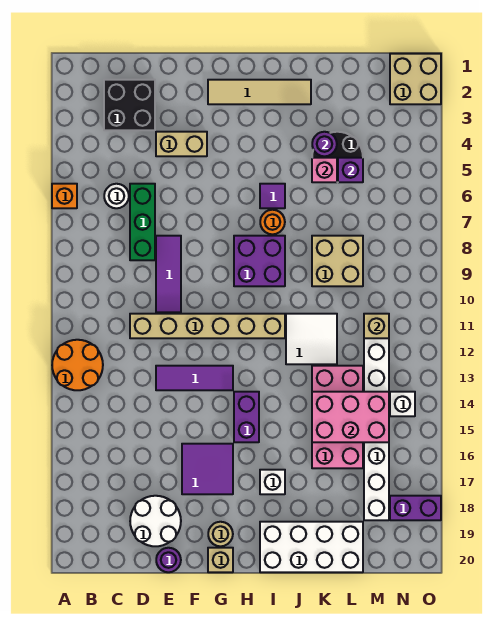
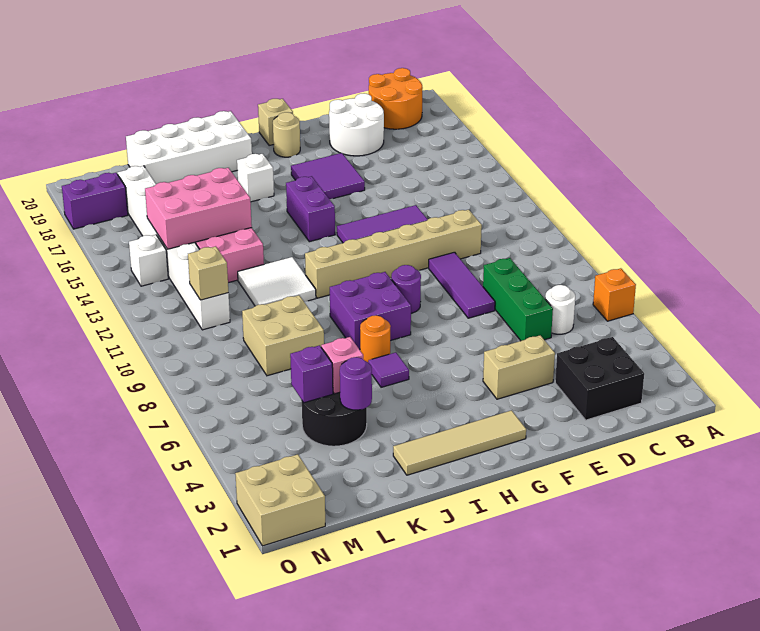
orange 2x2 round brick [52,340,103,390] -> orange 2x2 round brick moved to [369,68,422,129]
purple 1x1 round brick [156,548,181,572] -> purple 1x1 round brick moved to [391,265,421,313]

